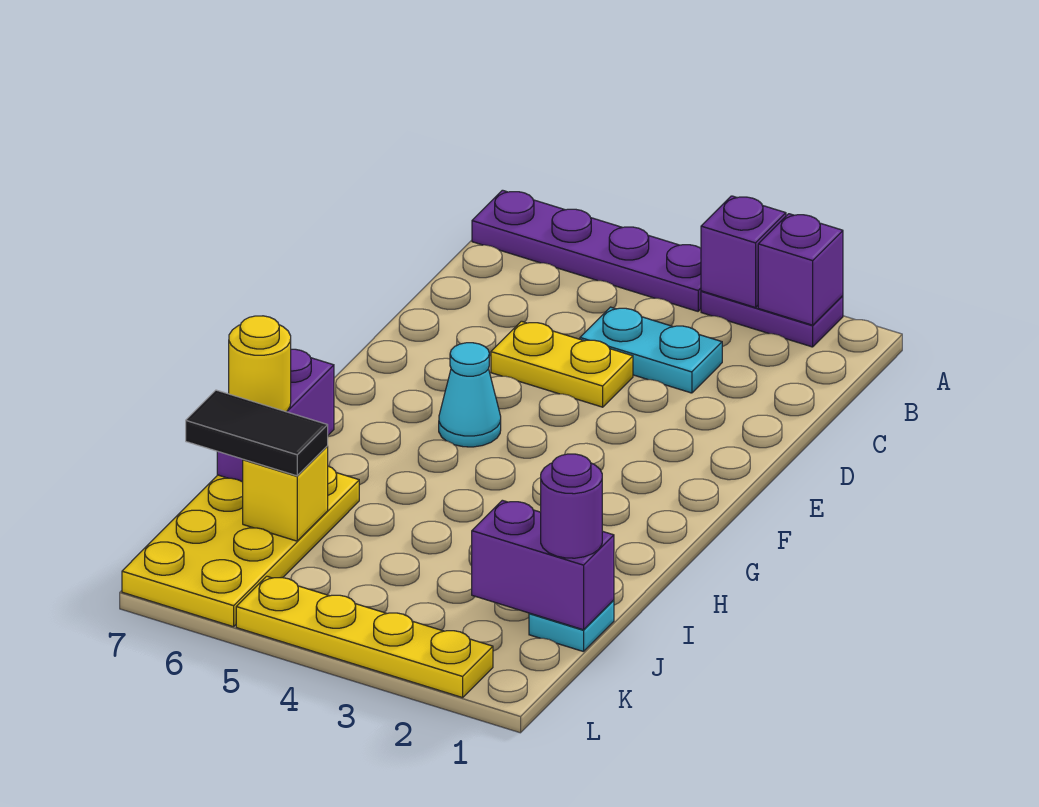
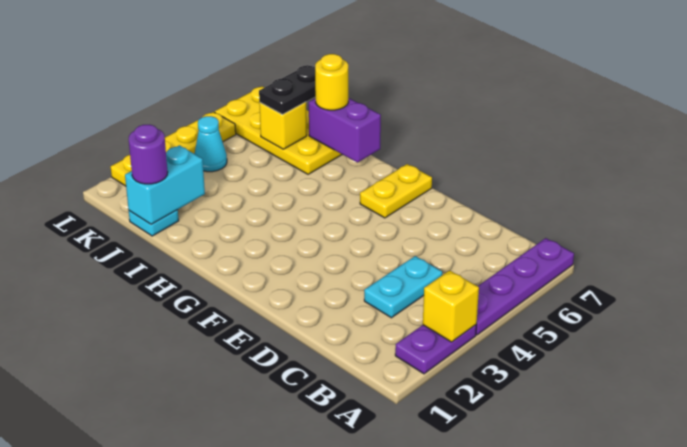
purple 1x1 brick [758,214,843,325] -> none
purple 1x1 brick [701,196,786,308] -> yellow 1x1 brick [423,270,479,342]
yellow 1x2 plate [491,321,633,407] -> yellow 1x2 plate moved to [360,164,432,218]
cyan 1x1 cone [439,343,501,447] -> cyan 1x1 cone moved to [194,116,227,172]
purple 1x2 brick [472,500,614,630] -> cyan 1x2 brick [125,145,205,224]
black 1x2 tile [186,390,328,476] -> black 1x2 plate [259,65,316,115]

